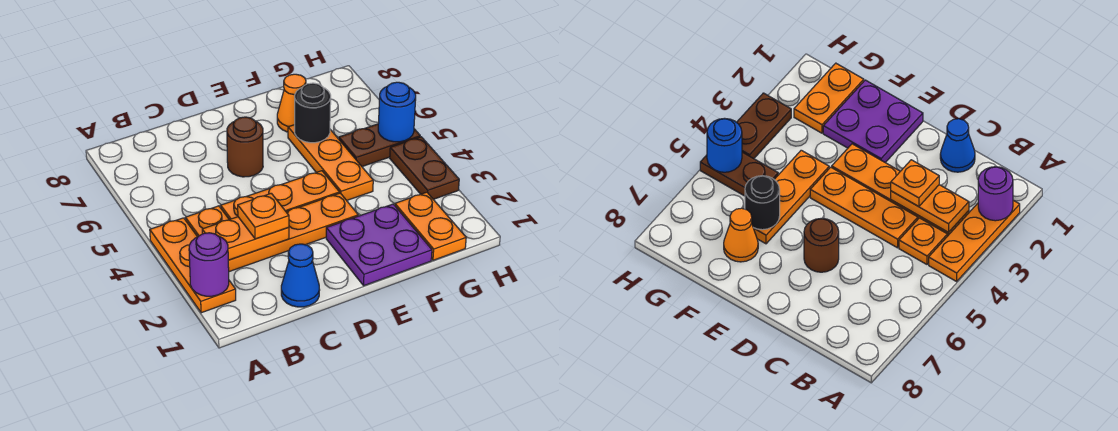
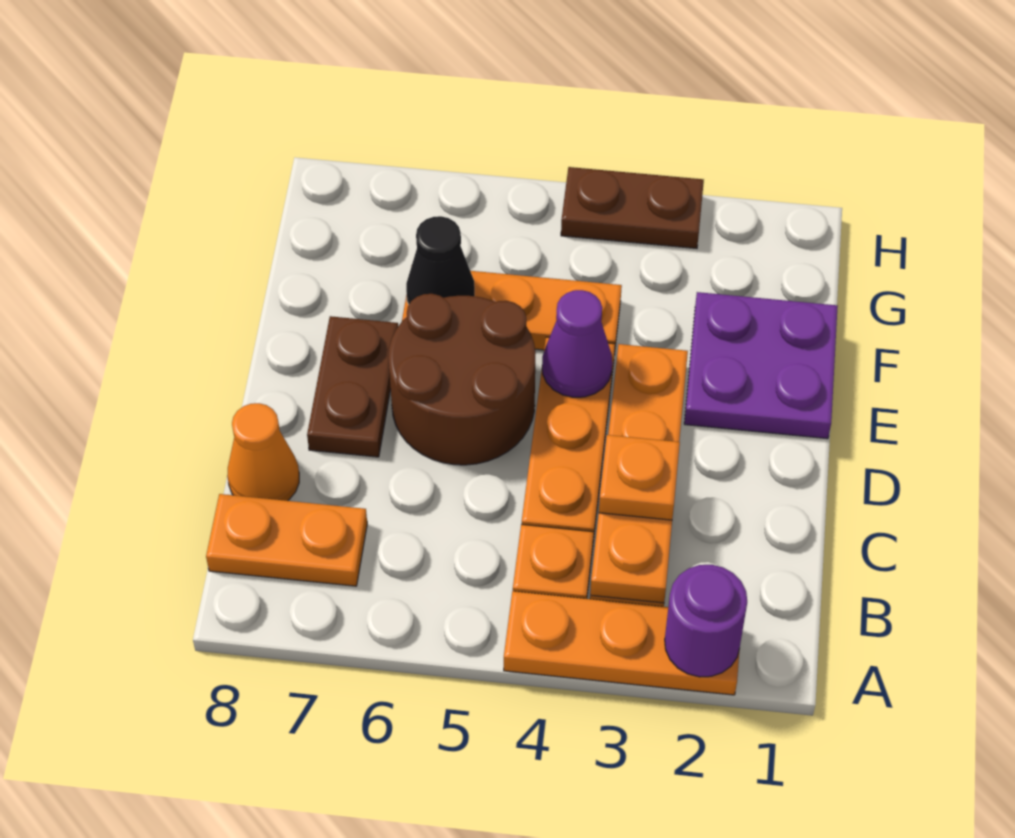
blue 1x1 cone [281,244,320,307] -> none
brown 1x1 round brick [227,117,263,177] -> brown 2x2 round brick [388,294,536,465]
none -> purple 1x1 cone [542,290,612,397]
black 1x1 round brick [295,83,331,143] -> black 1x1 cone [406,216,475,304]
orange 1x1 cone [277,74,306,132] -> orange 1x1 cone moved to [227,403,299,501]
orange 1x2 plate [395,192,466,260] -> orange 1x2 plate moved to [206,494,367,586]
brown 1x2 plate [339,124,420,167] -> brown 1x2 plate moved to [307,316,398,457]
blue 1x1 round brick [378,82,416,142] -> none

